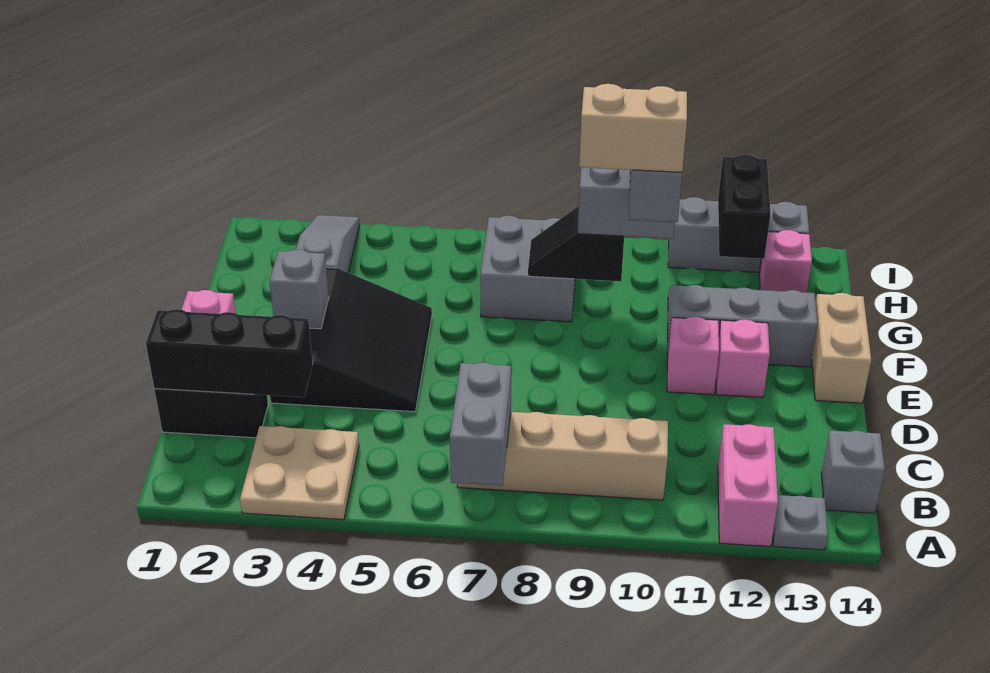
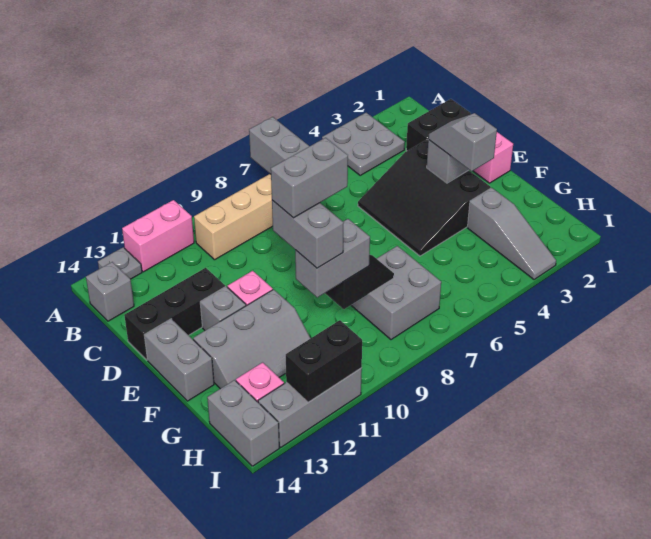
tan 2x2 plate [240,426,359,520] -> grey 2x2 plate [322,113,405,175]
pink 1x2 brick [718,424,778,547] -> pink 1x2 brick turned to [122,200,194,272]
black 1x3 brick [146,309,313,397] -> black 1x3 brick moved to [124,268,225,360]
none -> grey 1x2 slope [428,113,497,171]
pink 1x1 brick [716,319,770,397] -> grey 1x1 brick [200,286,246,330]
tan 1x2 brick [812,293,871,403] -> grey 1x2 brick [144,319,214,401]
tan 1x2 brick [579,84,687,172] -> grey 1x2 brick [271,138,348,218]
black 1x2 brick [718,155,770,259] -> black 1x2 brick turned to [286,320,362,402]
none -> grey 1x2 brick [207,380,279,466]

